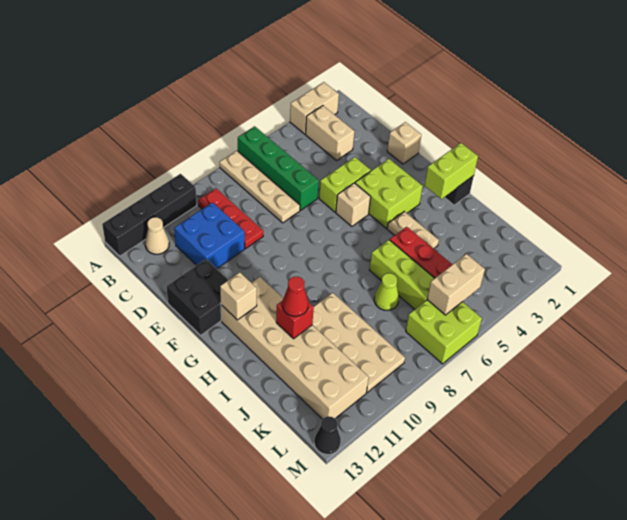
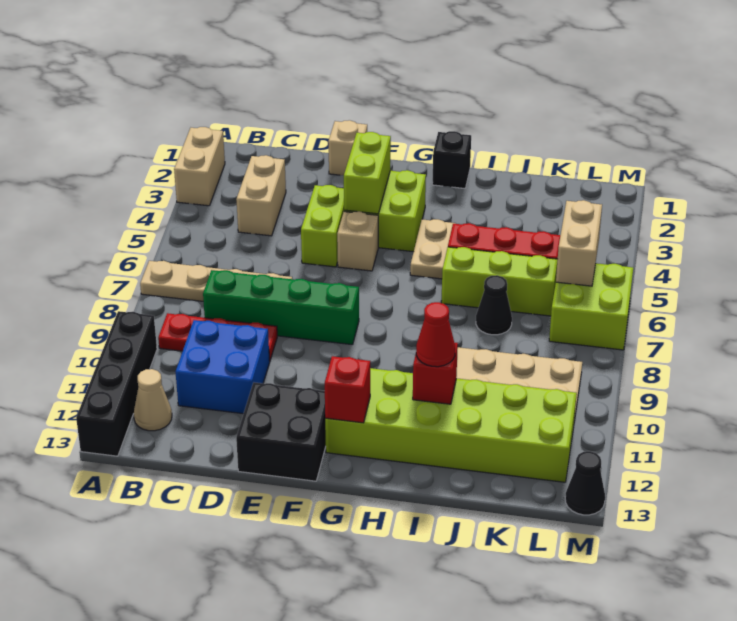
green 1x4 brick [238,126,319,210] -> green 1x4 brick moved to [203,270,359,345]
tan 1x2 brick [306,106,354,160] -> tan 1x2 brick turned to [236,155,286,236]
tan 2x6 brick [221,277,369,419] -> lime 2x6 brick [325,368,577,482]
tan 1x1 brick [220,272,257,320] -> red 1x1 brick [325,356,370,423]
lime 1x2 brick [425,143,478,199] -> lime 1x2 brick moved to [344,132,391,214]
tan 1x2 plate [387,212,439,249] -> tan 1x2 plate turned to [410,219,456,279]
lime 1x1 cone [374,273,399,310] -> black 1x1 cone [476,275,512,335]

